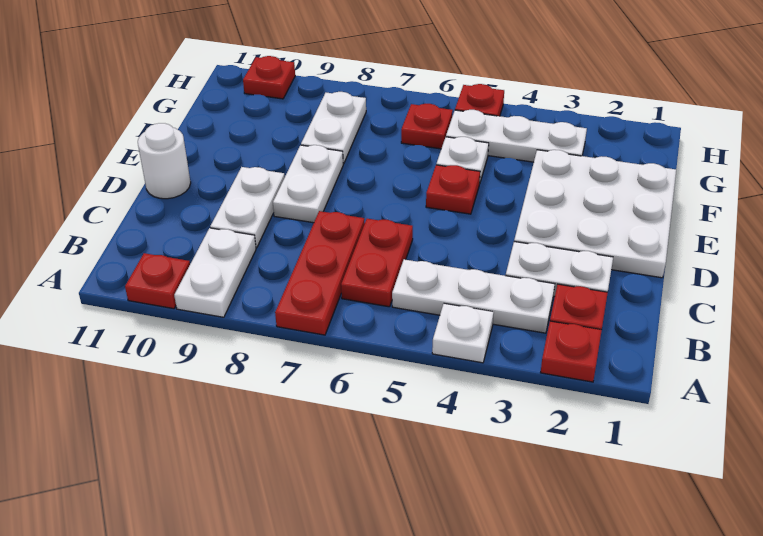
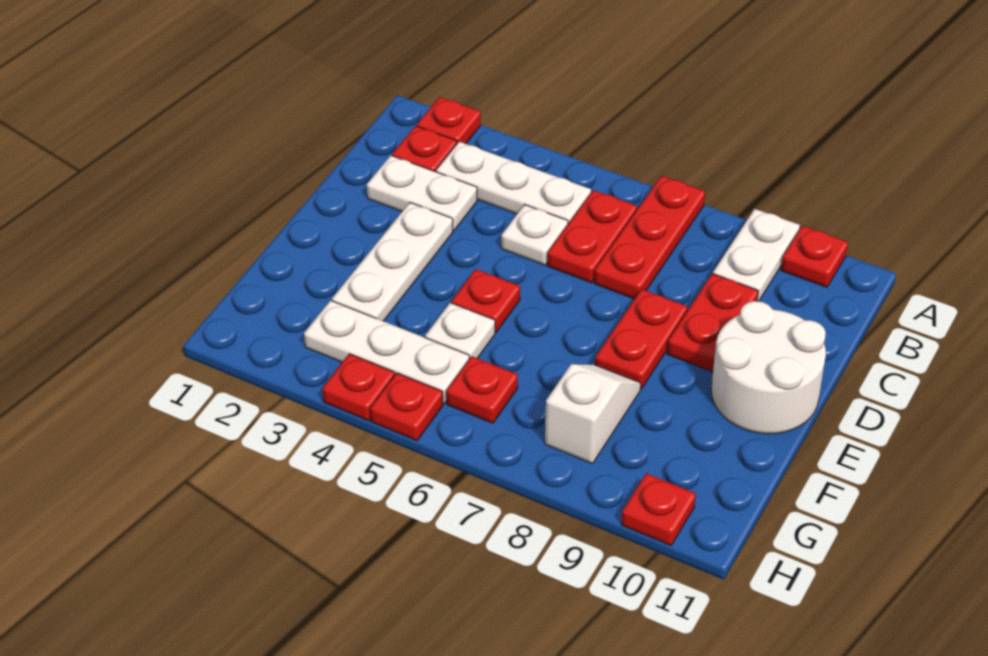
white 1x1 plate [432,303,494,363] -> white 1x1 plate moved to [501,205,568,265]
white 1x2 plate [210,167,285,248] -> red 1x2 plate [667,274,758,372]
white 3x3 plate [514,150,676,278] -> white 1x3 plate [332,203,453,321]
white 1x2 plate [273,145,343,223] -> red 1x2 plate [595,289,687,389]
white 1x1 round brick [138,123,191,199] -> white 2x2 round brick [711,301,826,434]
white 1x2 plate [301,92,366,164] -> white 1x2 slope [545,364,641,464]
none -> red 1x1 plate [322,354,395,421]

